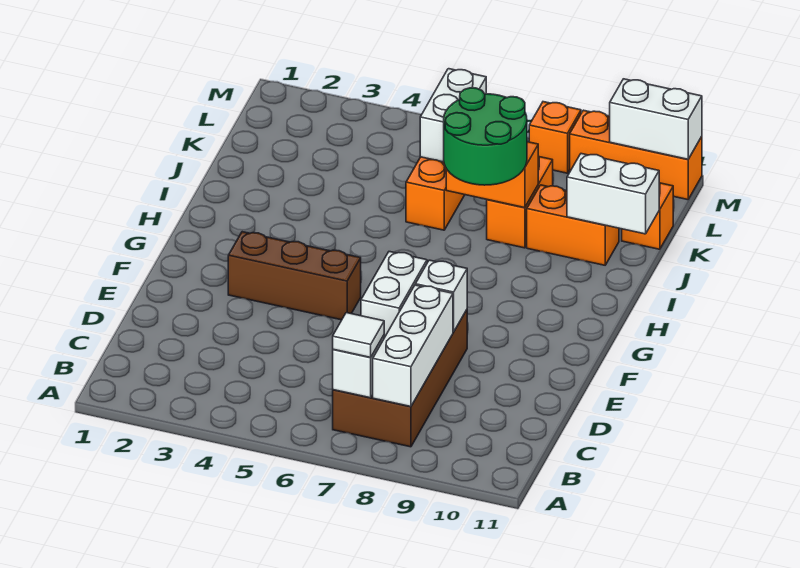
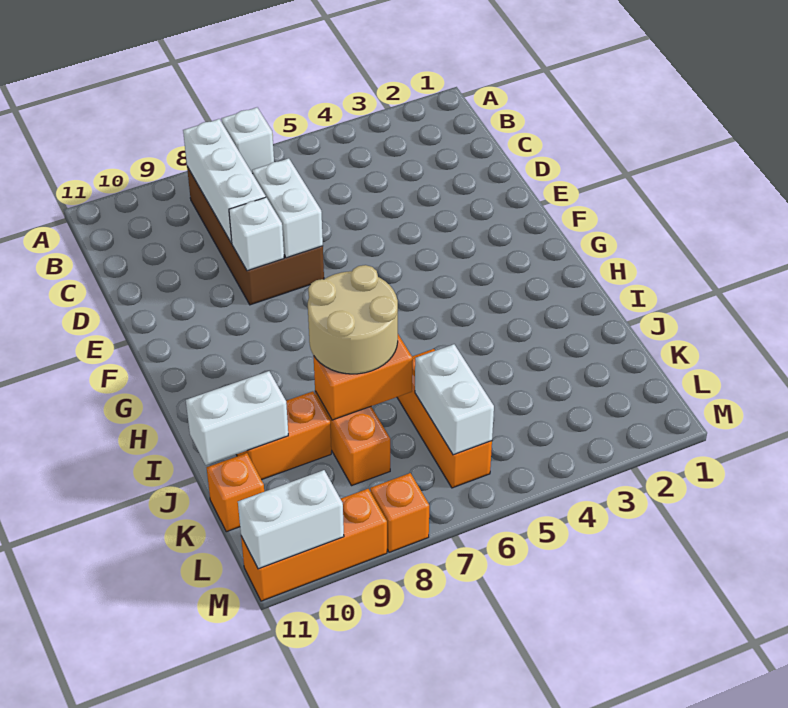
white 1x1 tile [333,313,384,357] -> none
brown 1x3 brick [228,232,361,320] -> none
green 2x2 round brick [444,88,527,185] -> tan 2x2 round brick [308,265,398,374]

